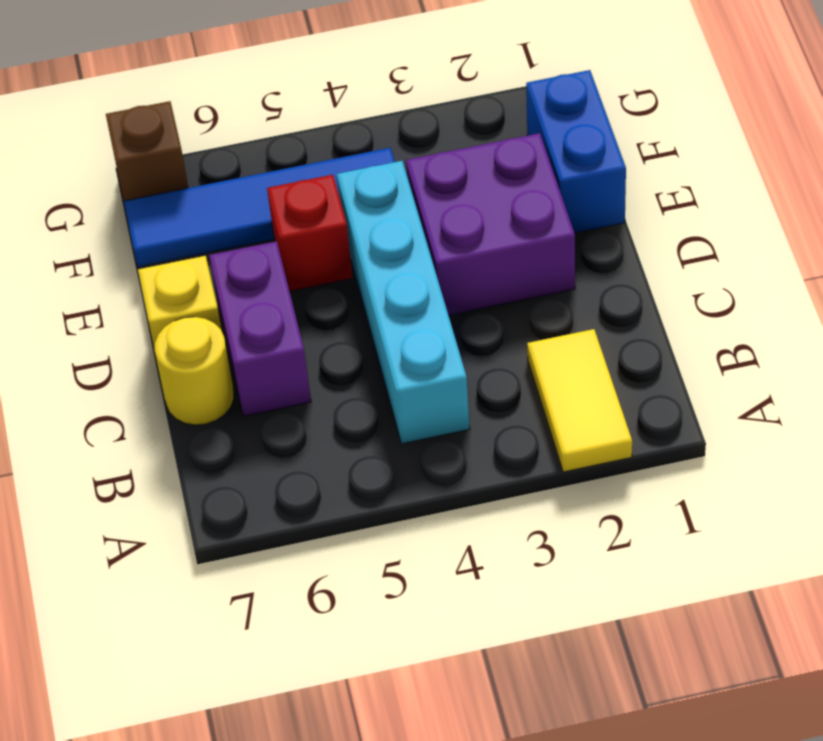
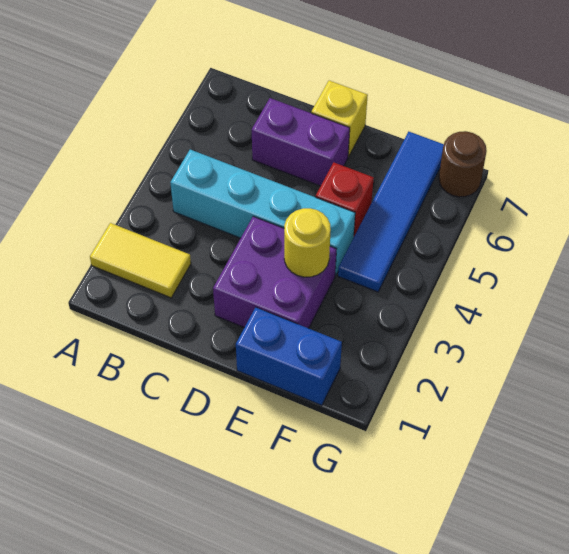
yellow 1x1 round brick [155,317,234,425] -> yellow 1x1 round brick moved to [284,208,331,277]
brown 1x1 brick [106,101,188,201] -> brown 1x1 round brick [439,131,487,197]

